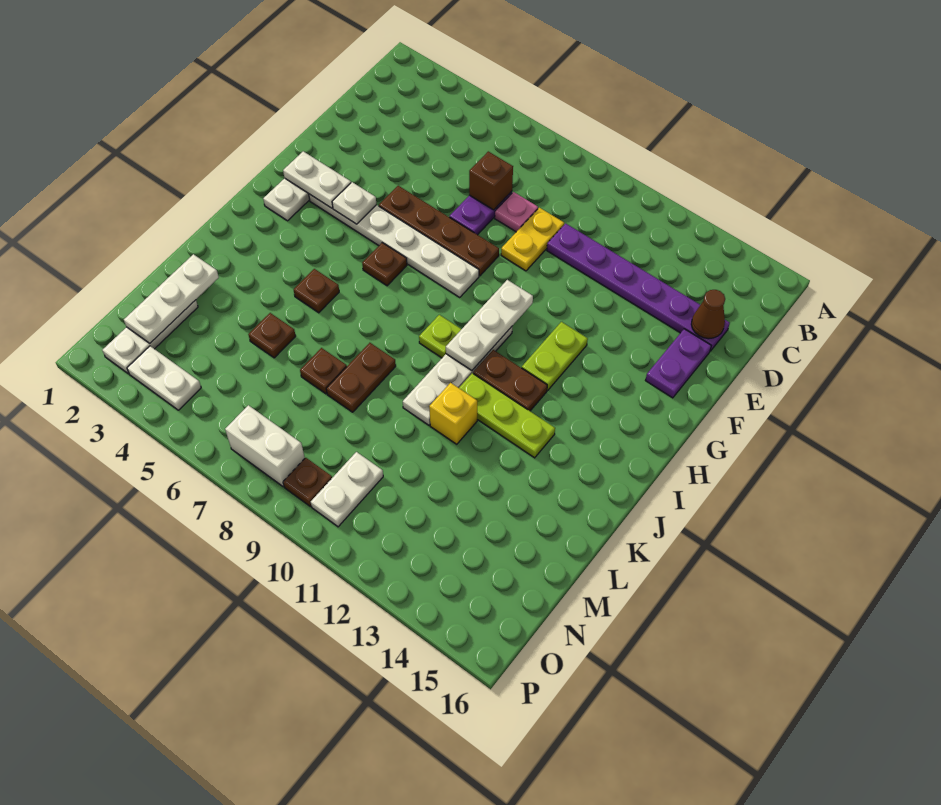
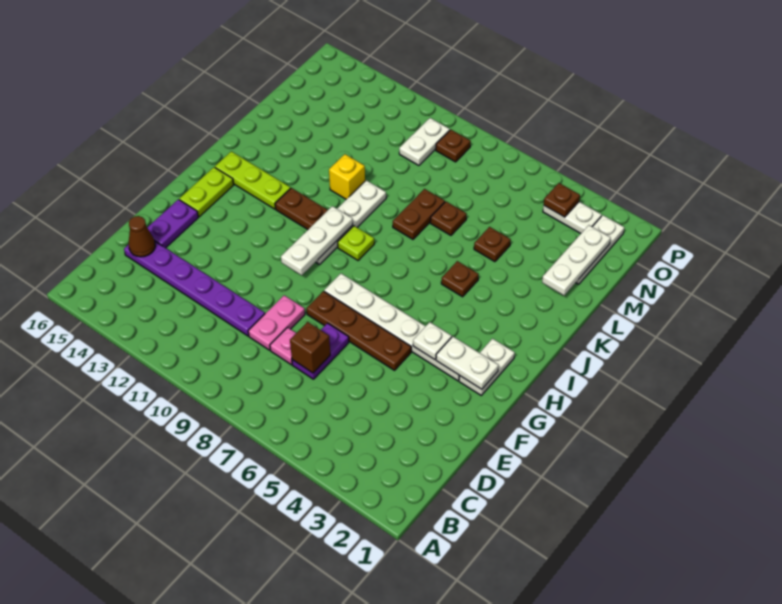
yellow 1x2 plate [501,208,564,271] -> pink 1x2 plate [248,295,305,350]
lime 1x2 plate [522,322,588,390] -> lime 1x2 plate moved to [179,167,234,217]
brown 1x1 plate [362,243,407,286] -> brown 1x1 plate moved to [544,183,580,217]
lime 1x3 plate [459,373,555,458] -> lime 1x3 plate moved to [215,151,291,209]
white 1x2 brick [225,405,305,487] -> none

